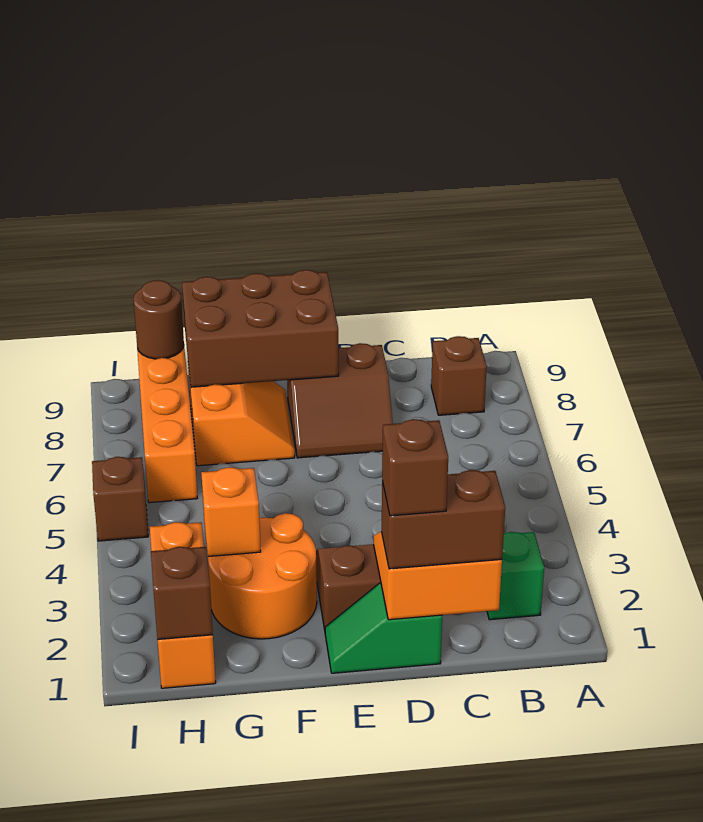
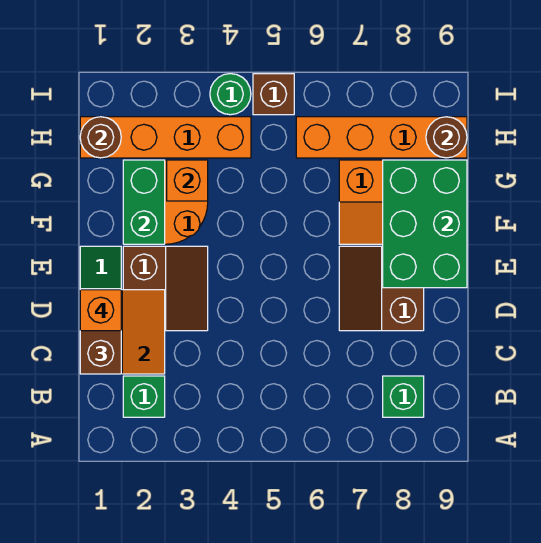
brown 1x1 brick [431,336,487,415] -> green 1x1 brick [383,376,424,417]
brown 1x1 brick [382,419,448,516] -> orange 1x1 brick [80,290,121,331]
brown 2x3 brick [182,270,339,387] -> green 2x3 brick [383,160,467,288]
none -> green 1x2 brick [123,160,165,244]
orange 1x3 brick [150,522,216,688] -> orange 1x4 brick [80,117,251,158]
brown 1x1 brick [151,547,213,640] -> brown 1x1 round brick [80,117,121,158]
none -> green 1x1 round brick [210,74,251,115]

